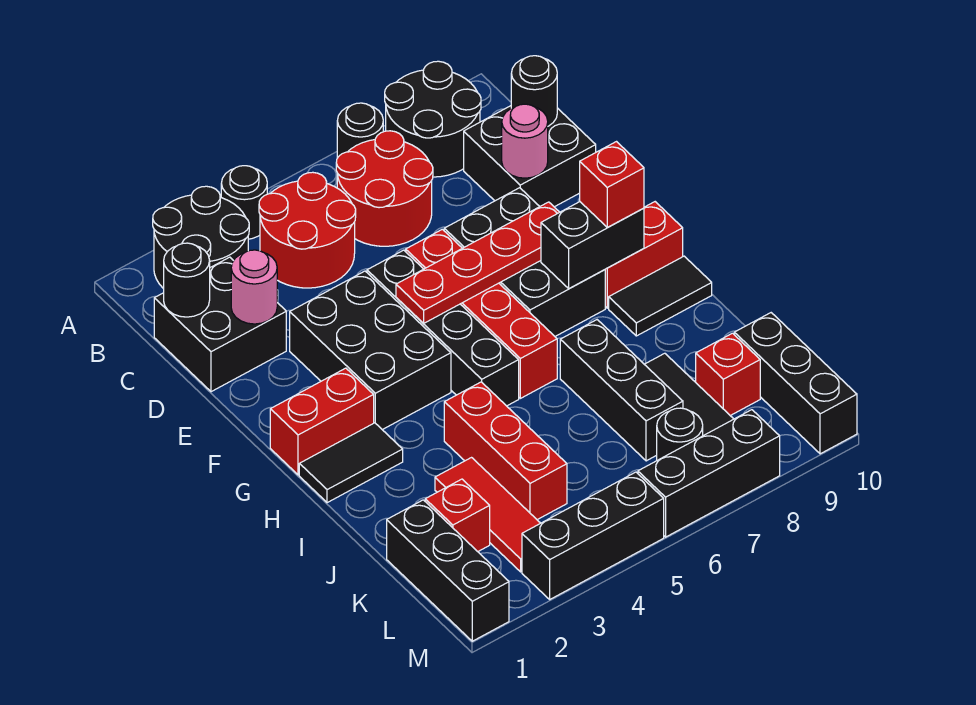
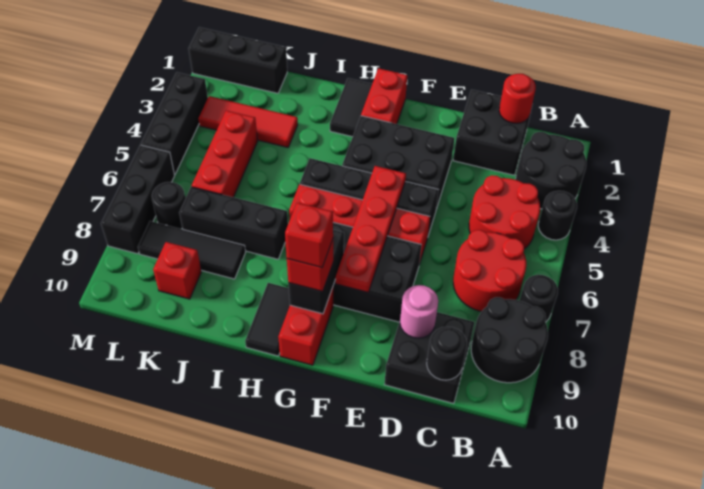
black 1x1 round brick [164,243,210,317] -> red 1x1 round brick [499,74,536,123]
pink 1x1 round brick [231,250,277,324] -> none
red 1x3 brick [444,382,567,520] -> red 1x3 brick turned to [192,111,258,197]
red 1x1 brick [425,479,490,552] -> red 1x1 brick moved to [285,203,333,268]
black 1x3 brick [734,313,857,454] -> none

